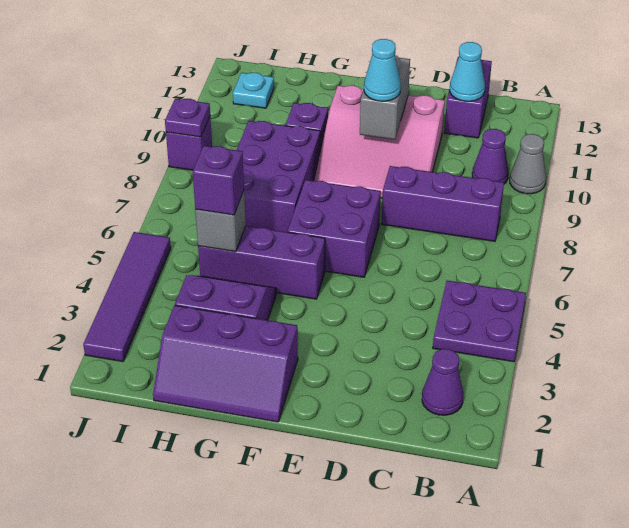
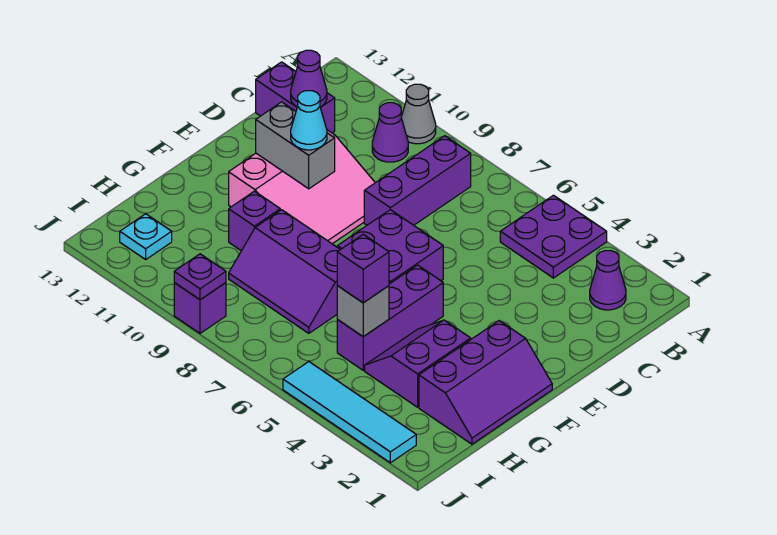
cyan 1x1 cone [450,42,485,101] -> purple 1x1 cone [291,50,327,107]
purple 2x3 brick [237,121,320,232] -> purple 2x3 slope [229,210,340,333]
purple 1x4 tile [83,232,171,362] -> cyan 1x4 tile [283,362,416,463]

